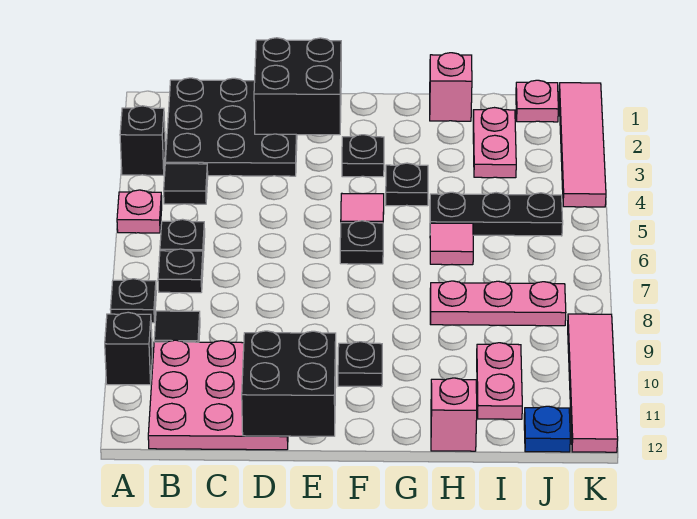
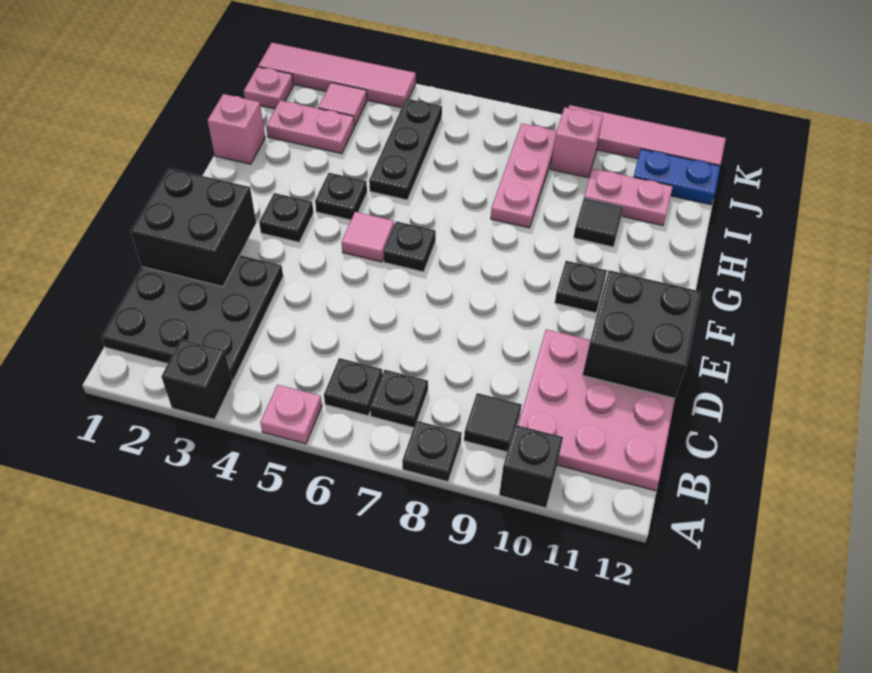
black 1x1 tile [164,164,208,204] -> black 1x1 tile moved to [573,198,623,247]
pink 1x1 tile [430,223,473,265] -> pink 1x1 tile moved to [318,83,367,126]
pink 1x1 brick [431,378,477,451] -> pink 1x1 brick moved to [551,107,603,178]
blue 1x1 plate [524,406,570,452] -> blue 1x2 plate [634,149,720,205]

